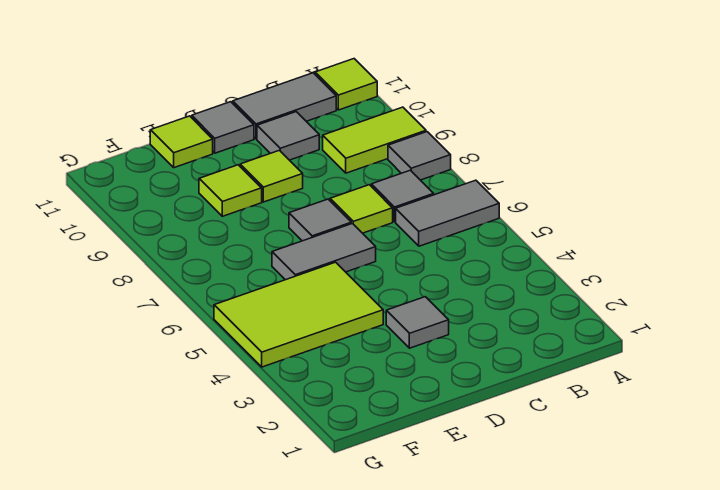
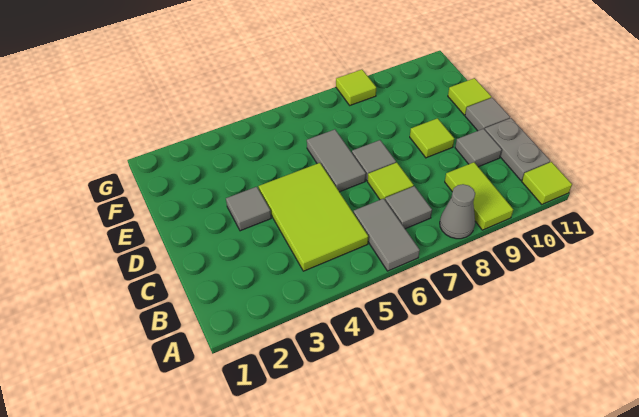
grey 1x1 tile [388,132,451,180] -> grey 1x1 cone [440,184,475,239]
grey 1x2 tile [233,73,336,139] -> grey 1x2 plate [485,118,550,180]
lime 2x3 tile [214,262,383,367] -> lime 2x3 tile moved to [259,163,368,271]
lime 1x1 tile [199,165,262,216] -> lime 1x1 tile moved to [336,70,376,105]

